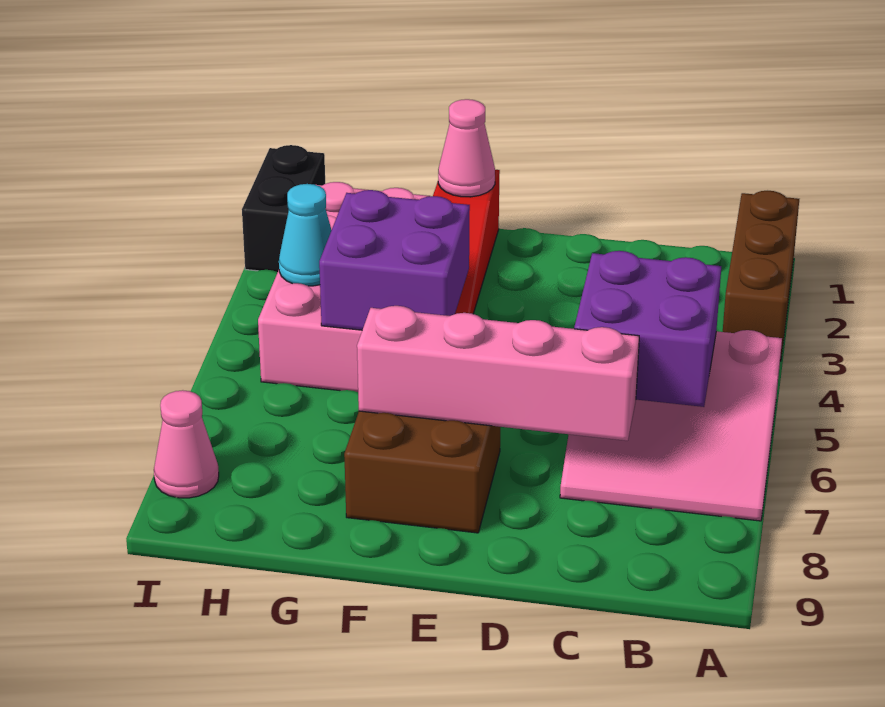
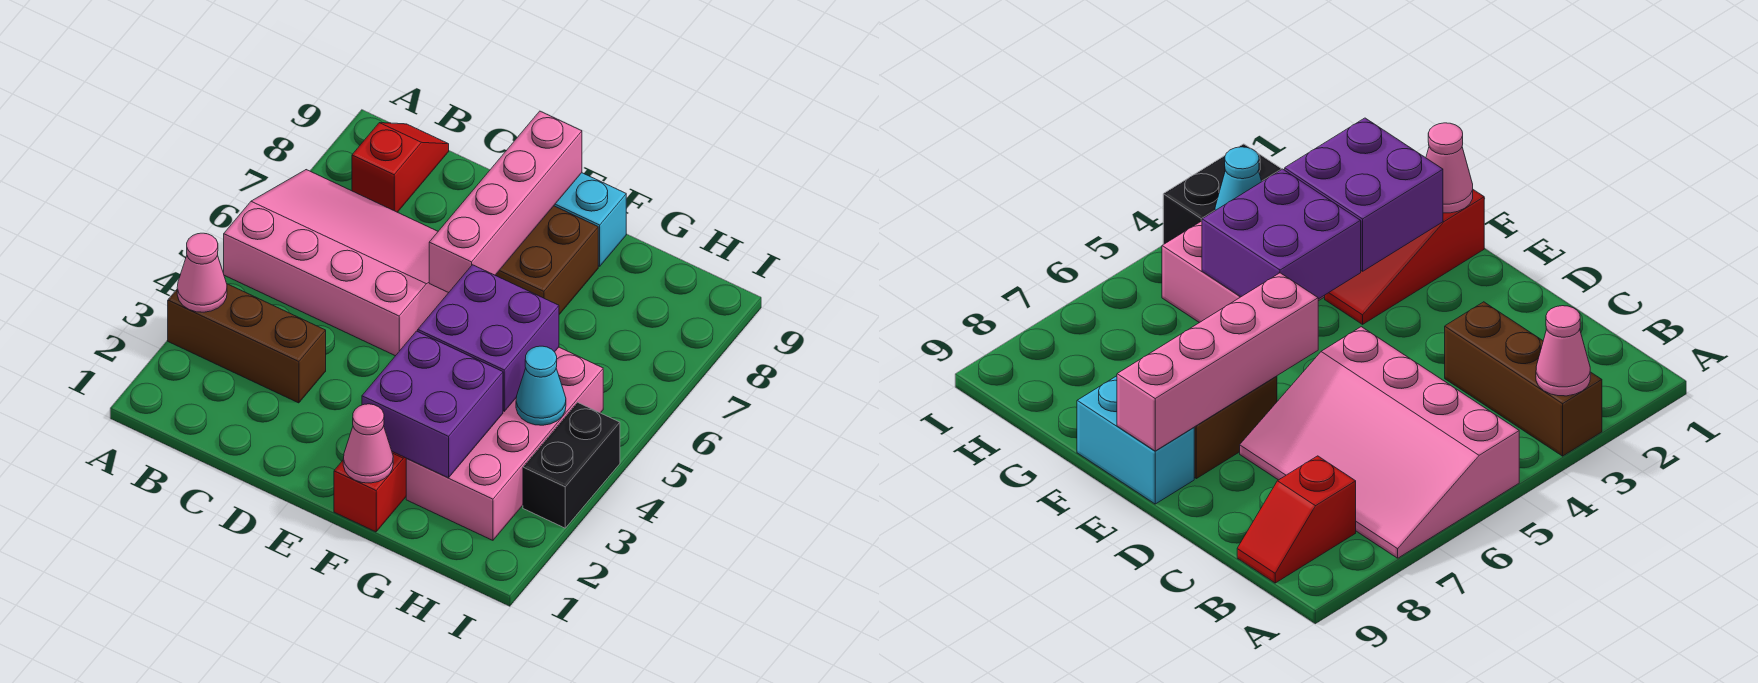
brown 1x3 brick [723,191,799,361] -> brown 1x3 brick turned to [168,284,326,403]
pink 3x3 slope [560,330,782,521] -> pink 3x4 slope [224,170,448,356]
purple 2x2 brick [574,251,721,407] -> purple 2x2 brick moved to [362,331,503,478]
none -> red 1x2 slope [352,123,449,212]
pink 1x4 brick [357,306,639,441] -> pink 1x4 brick turned to [429,111,582,293]
none -> cyan 1x2 brick [554,173,626,266]
black 1x2 brick [242,145,325,272] -> black 1x2 brick moved to [523,403,620,528]
pink 1x1 cone [154,390,219,498] -> pink 1x1 cone moved to [177,233,227,312]

